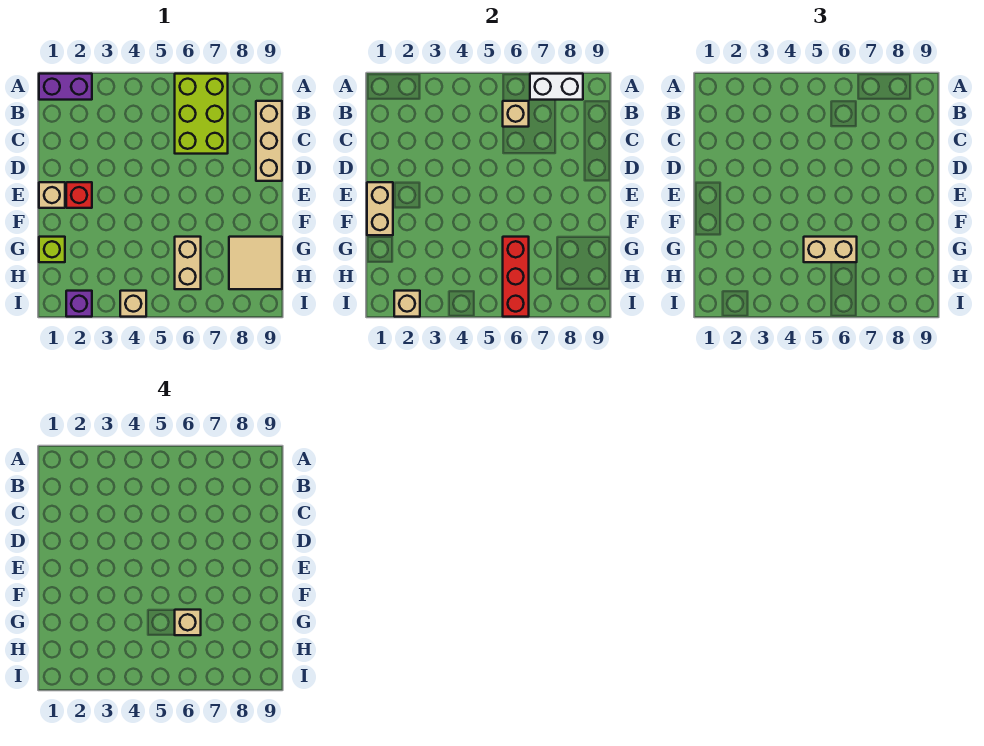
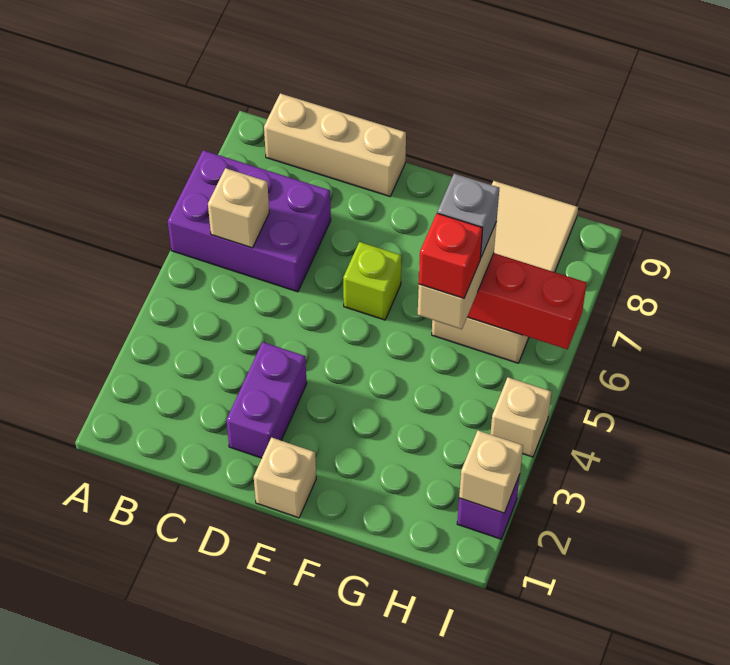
purple 1x2 brick [39,74,92,100] -> purple 1x2 brick moved to [226,342,307,458]
lime 2x3 brick [175,74,228,154] -> purple 2x3 brick [168,150,331,292]
white 1x2 brick [530,74,583,100] -> none
tan 1x2 brick [367,182,393,235] -> none
red 1x1 brick [66,182,92,208] -> red 1x1 brick moved to [419,213,483,298]
lime 1x1 brick [39,237,65,262] -> lime 1x1 brick moved to [343,242,402,320]
tan 1x1 brick [175,610,201,635] -> grey 1x1 brick [437,174,499,258]

